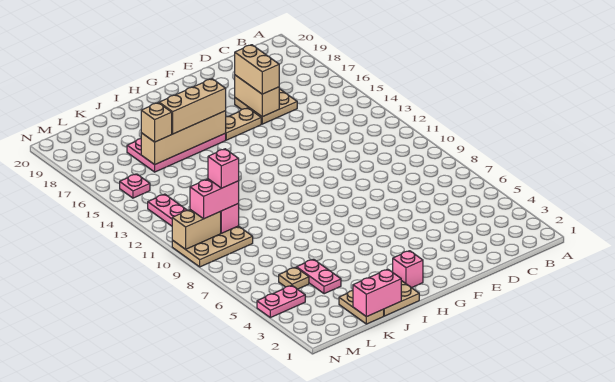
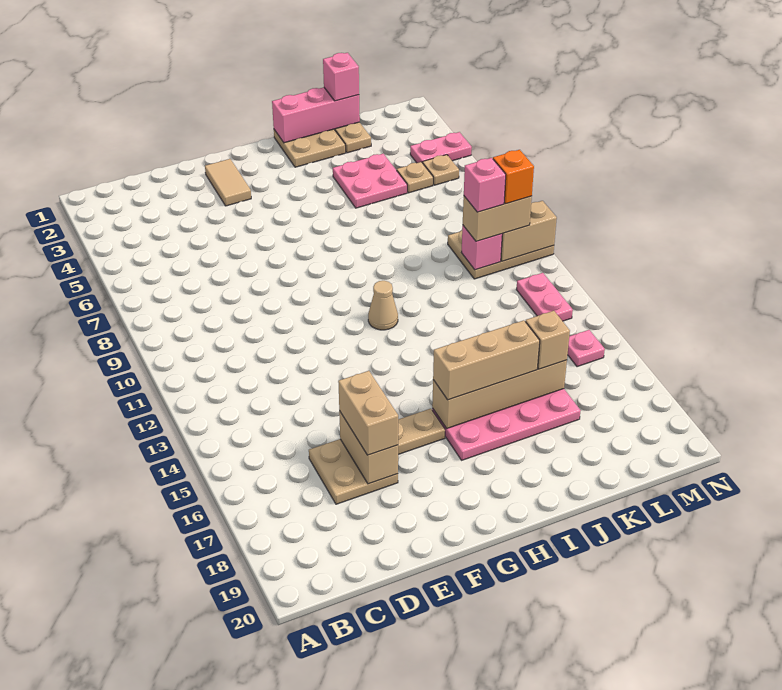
none -> tan 1x2 tile [205,159,251,206]
pink 1x1 brick [393,251,423,288] -> pink 1x1 brick moved to [323,53,359,101]
none -> tan 1x1 cone [368,281,398,330]
pink 1x2 brick [353,269,401,317] -> pink 1x3 brick [272,87,360,143]
pink 1x2 plate [297,259,341,294] -> pink 2x2 plate [333,154,407,208]
pink 1x2 brick [190,179,239,219] -> tan 1x2 brick [463,196,532,241]
none -> tan 1x1 plate [423,155,459,185]
none -> orange 1x1 brick [493,150,534,204]

